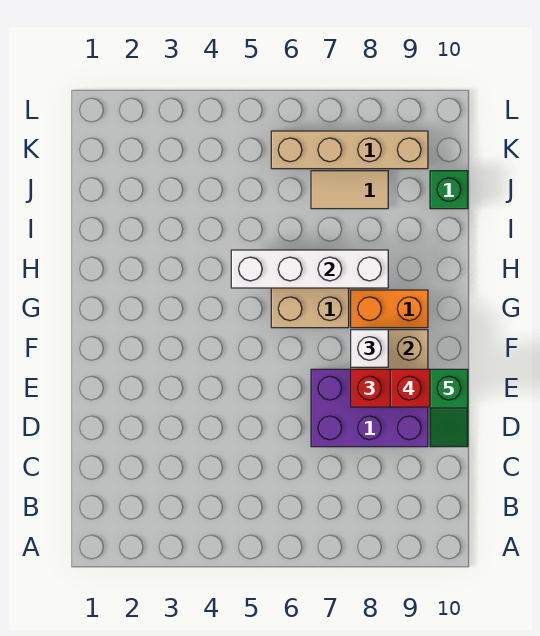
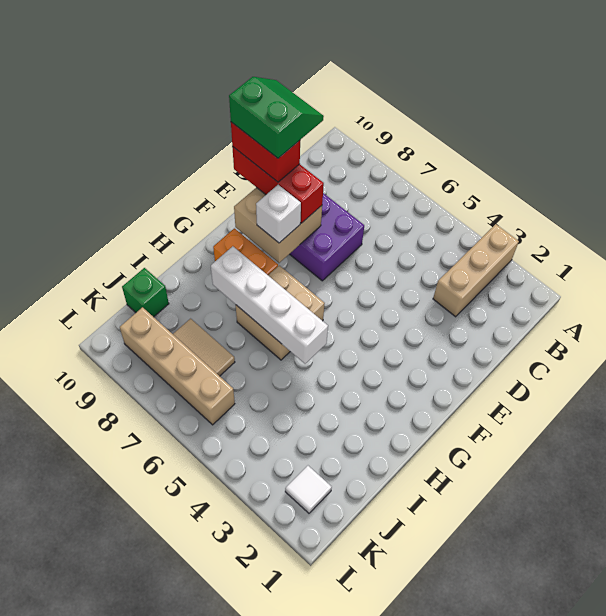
none -> tan 1x3 brick [433,224,519,317]
green 1x2 slope [430,369,468,447] -> green 2x2 slope [229,77,324,158]
none -> white 1x1 tile [285,466,332,513]

